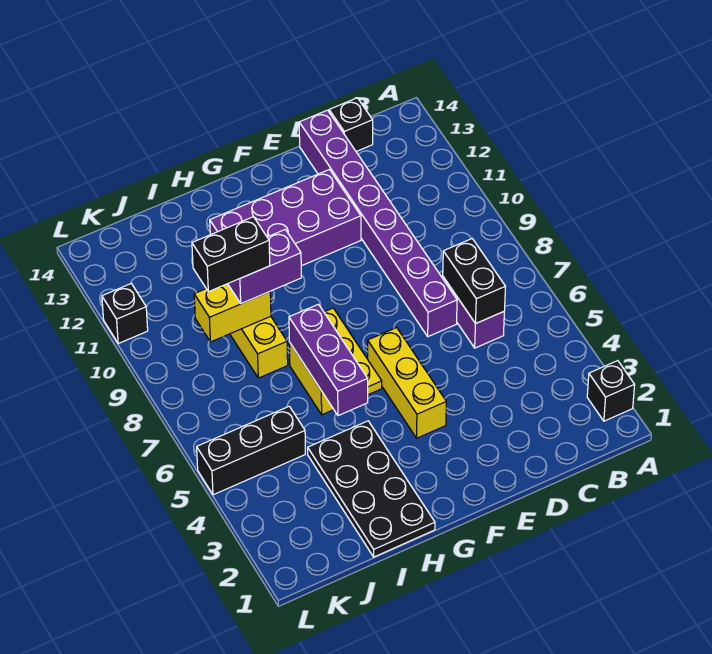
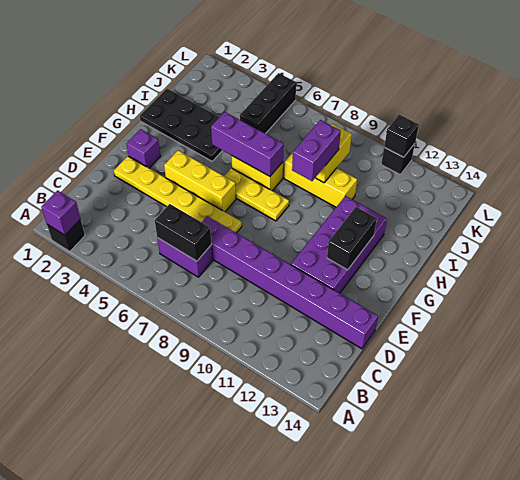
none -> purple 1x1 brick [41,191,81,235]
black 1x1 brick [329,98,373,152] -> black 1x1 brick moved to [384,115,419,157]
none -> yellow 1x6 plate [114,156,242,233]
none -> purple 1x1 brick [127,129,161,168]
black 1x2 brick [192,217,270,292] -> black 1x2 brick moved to [327,207,377,270]

